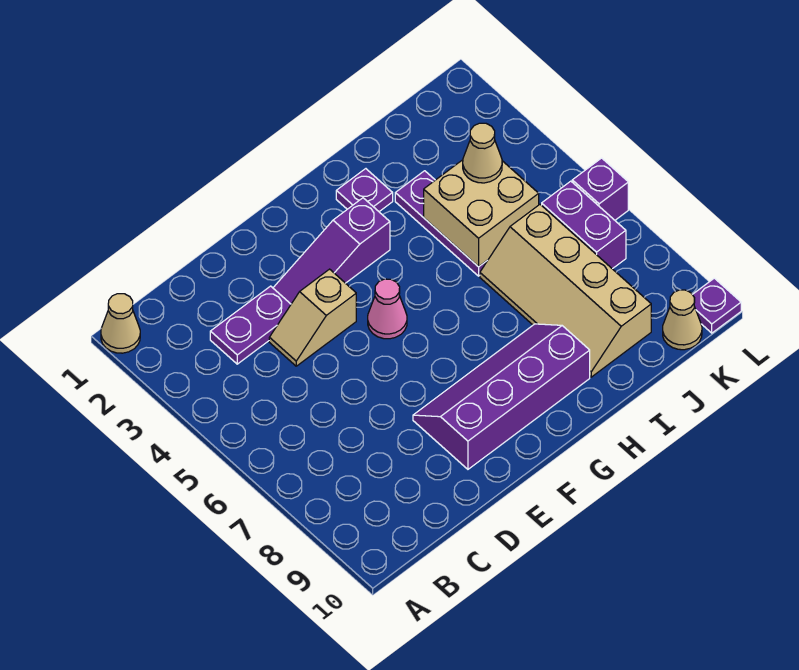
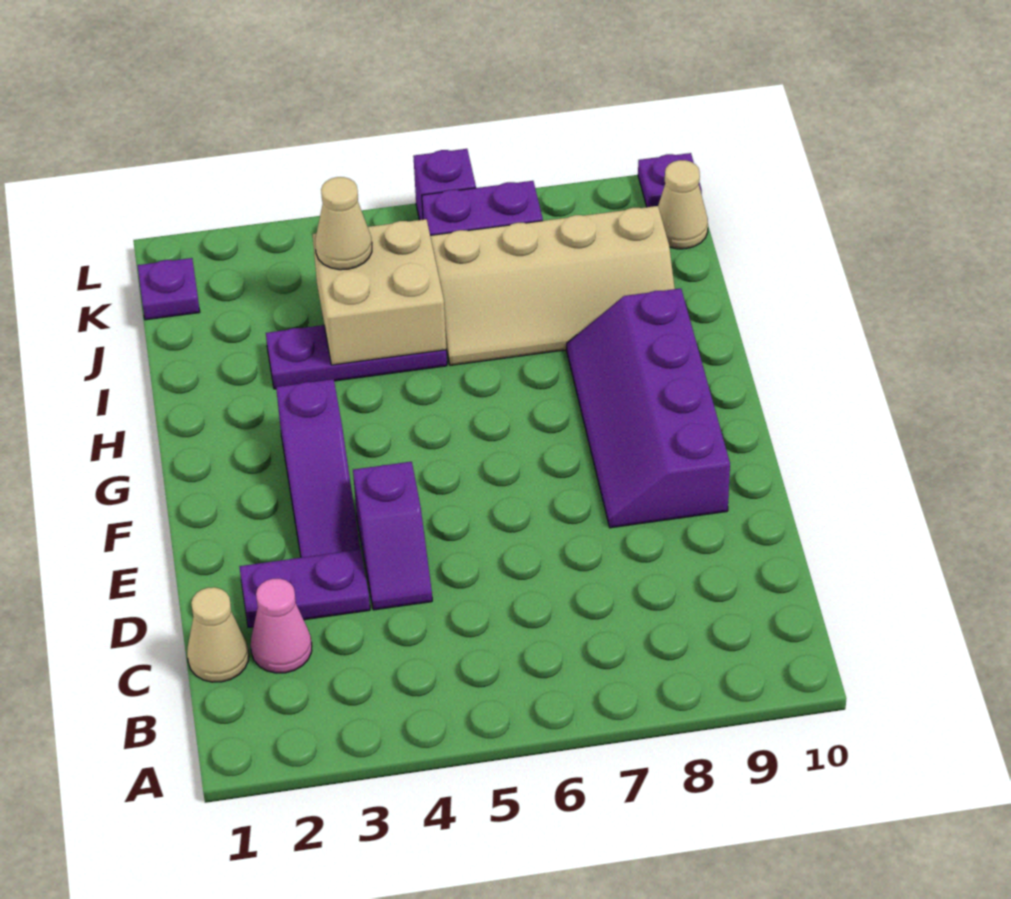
tan 1x1 cone [101,294,140,353] -> tan 1x1 cone moved to [187,587,249,682]
purple 1x2 plate [210,286,291,364] -> purple 1x2 plate turned to [239,549,370,628]
tan 1x2 slope [269,269,356,366] -> purple 1x2 slope [353,462,432,610]
pink 1x1 cone [368,279,407,339] -> pink 1x1 cone moved to [251,579,312,673]
purple 1x1 plate [336,169,393,212] -> purple 1x1 plate moved to [138,258,200,320]

